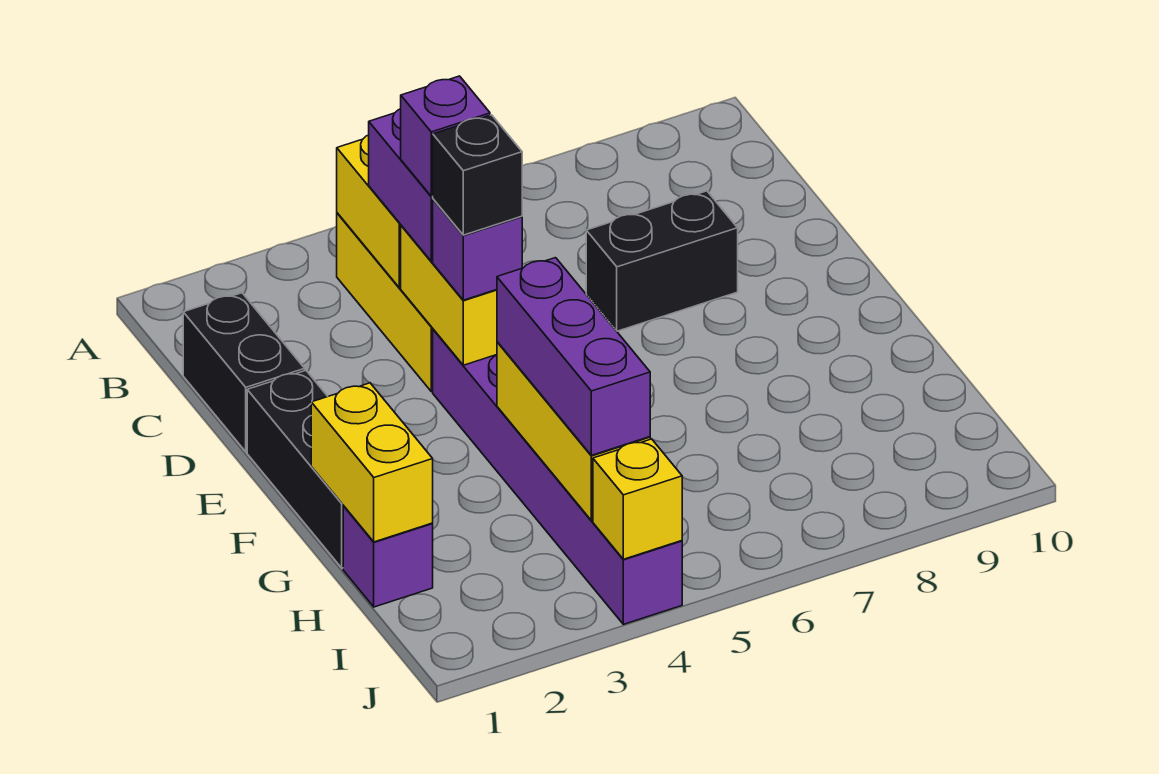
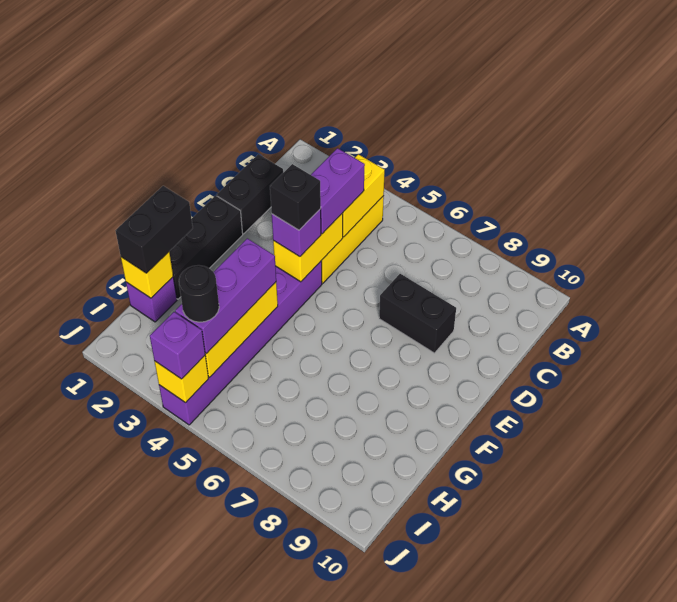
purple 1x1 brick [401,76,490,196] -> purple 1x1 brick moved to [150,312,205,379]
yellow 1x2 brick [311,383,433,542] -> yellow 1x1 brick [121,252,173,298]
none -> black 1x2 brick [116,186,193,273]
none -> black 1x1 round brick [179,265,219,322]

